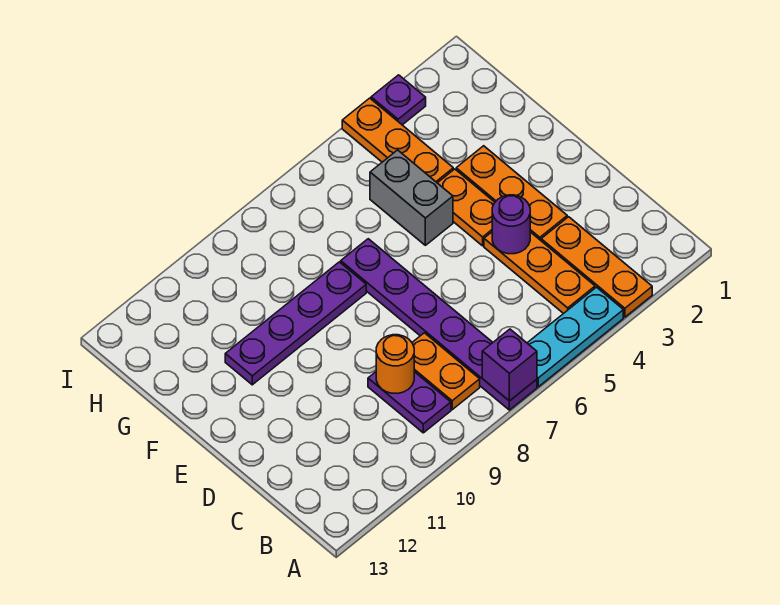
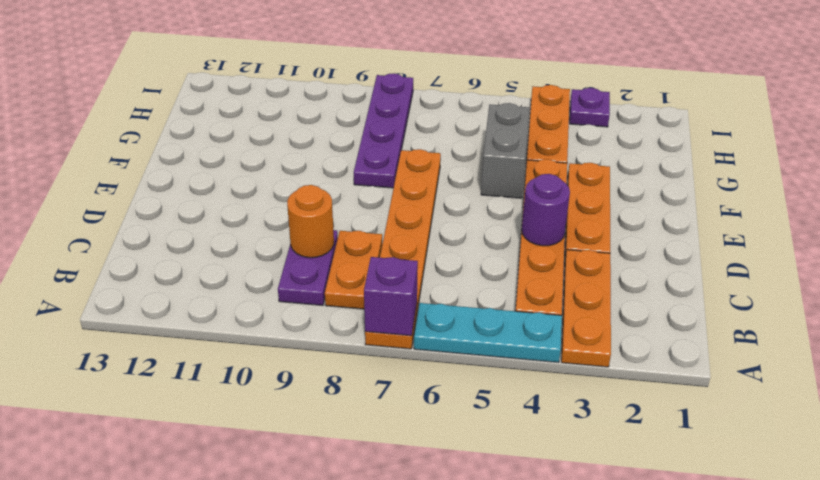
purple 1x6 plate [341,239,537,410] -> orange 1x6 plate [365,149,441,349]
purple 1x4 plate [225,262,366,385] -> purple 1x4 plate turned to [354,73,413,188]

